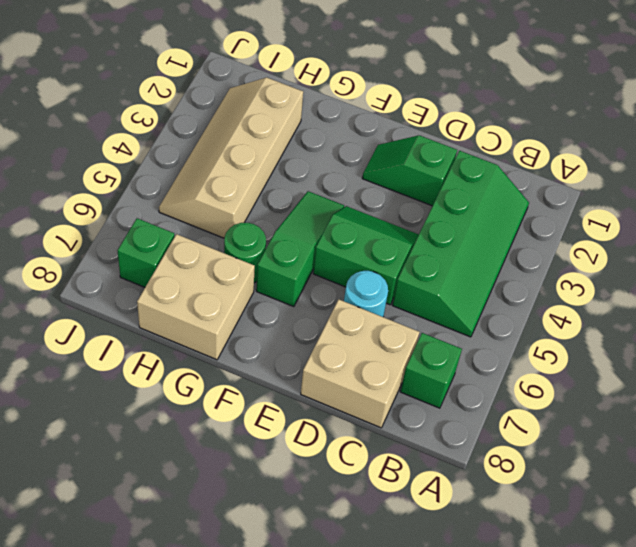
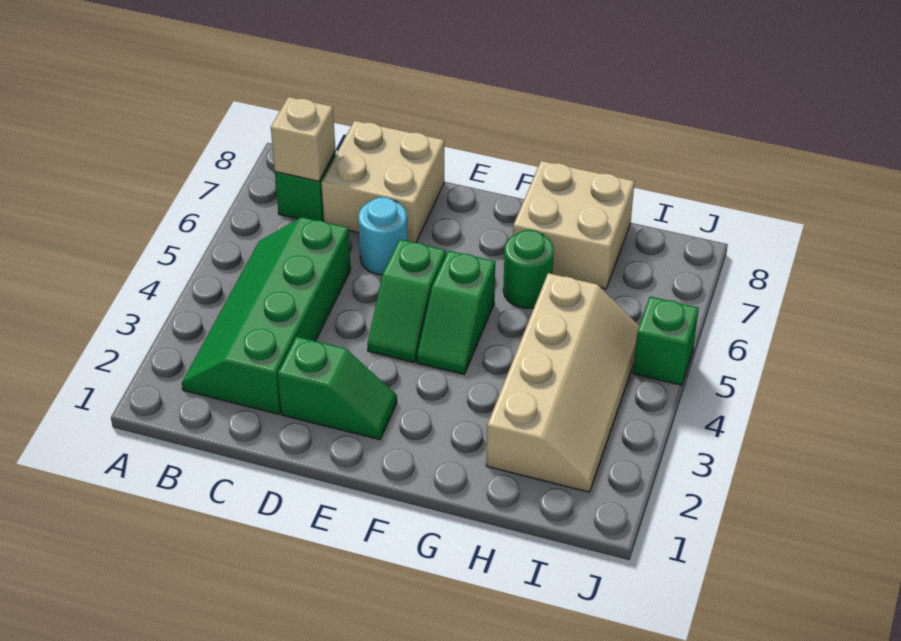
none -> tan 1x1 brick [271,97,335,181]
green 2x2 slope [313,206,419,305] -> green 1x2 slope [367,239,446,362]
green 1x3 slope [256,191,344,307] -> green 1x2 slope [417,251,495,374]
green 1x1 brick [117,218,175,287] -> green 1x1 brick moved to [633,296,699,385]

